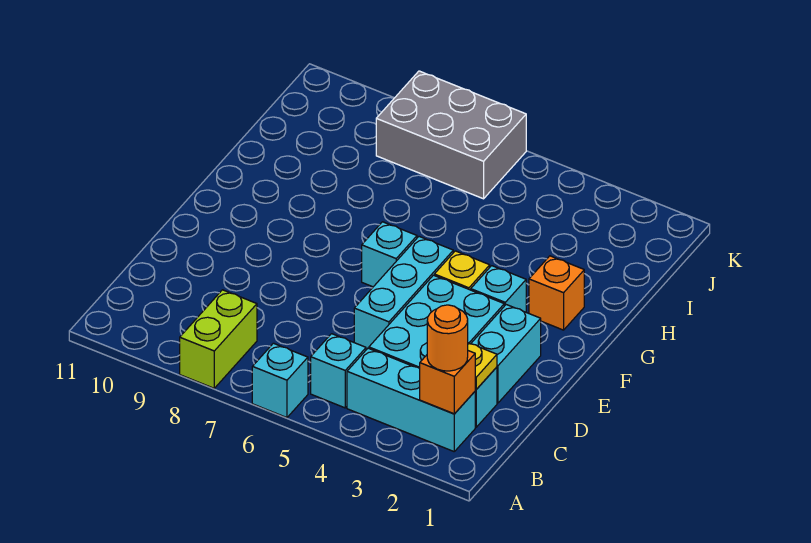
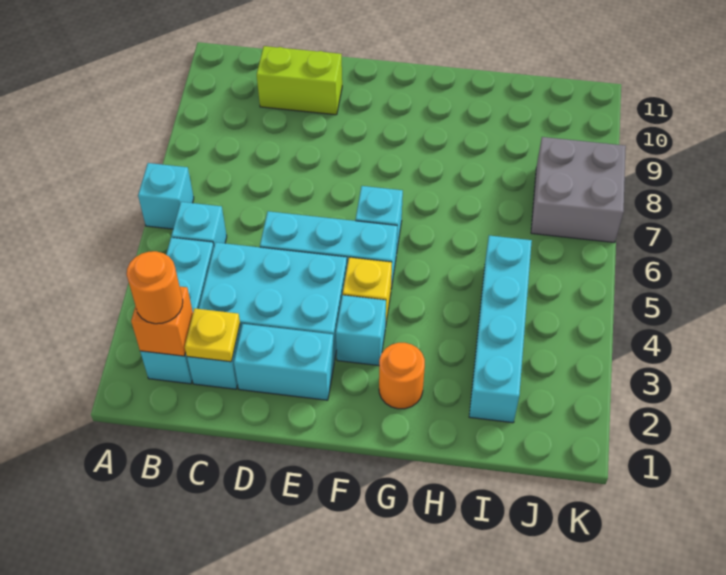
lime 1x2 brick [180,290,257,388] -> lime 1x2 brick moved to [257,46,342,115]
orange 1x1 brick [529,256,584,330] -> orange 1x1 round brick [379,343,425,409]
none -> cyan 1x4 brick [469,236,532,423]
grey 2x3 brick [376,71,526,199] -> grey 2x2 brick [531,137,626,243]

